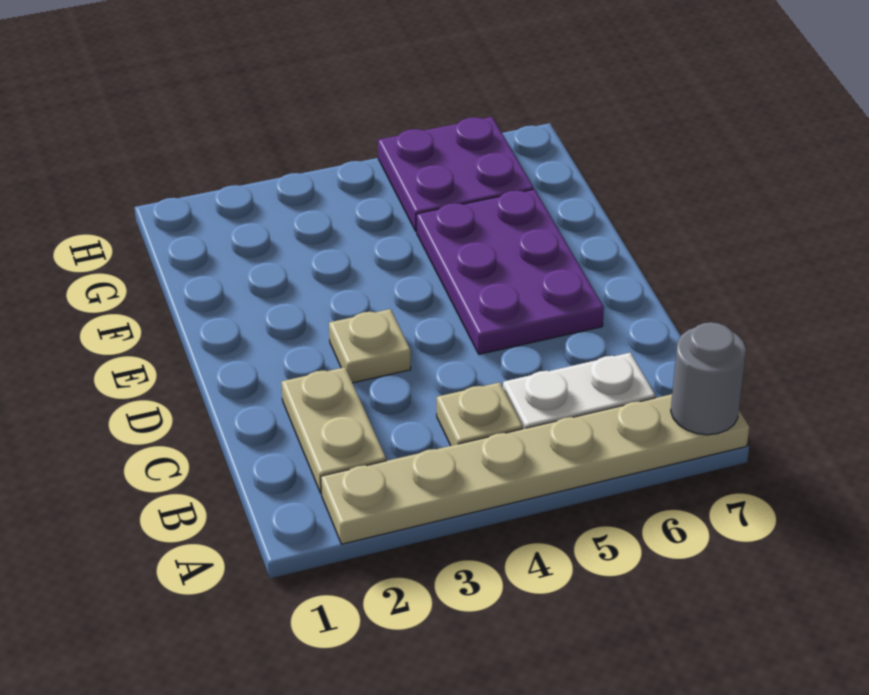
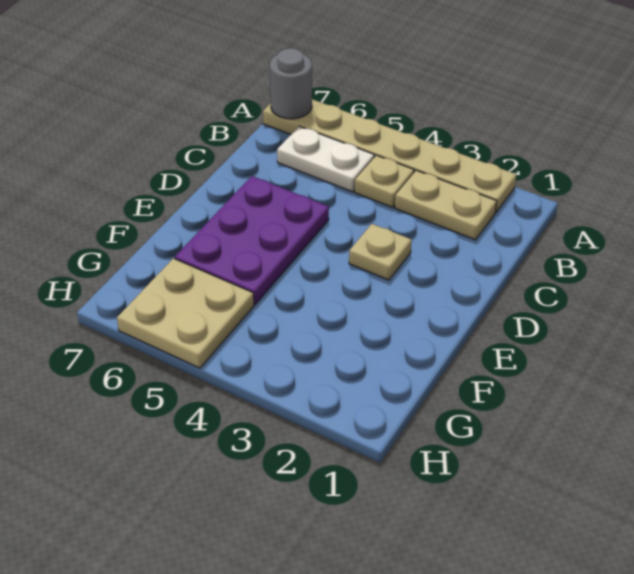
tan 1x2 plate [281,367,386,493] -> tan 1x2 plate turned to [395,170,497,240]
purple 2x2 plate [378,117,534,231] -> tan 2x2 plate [117,258,254,368]

